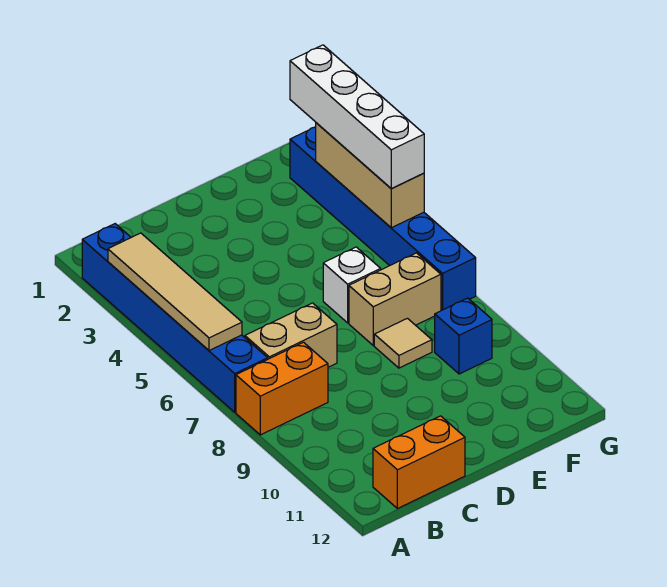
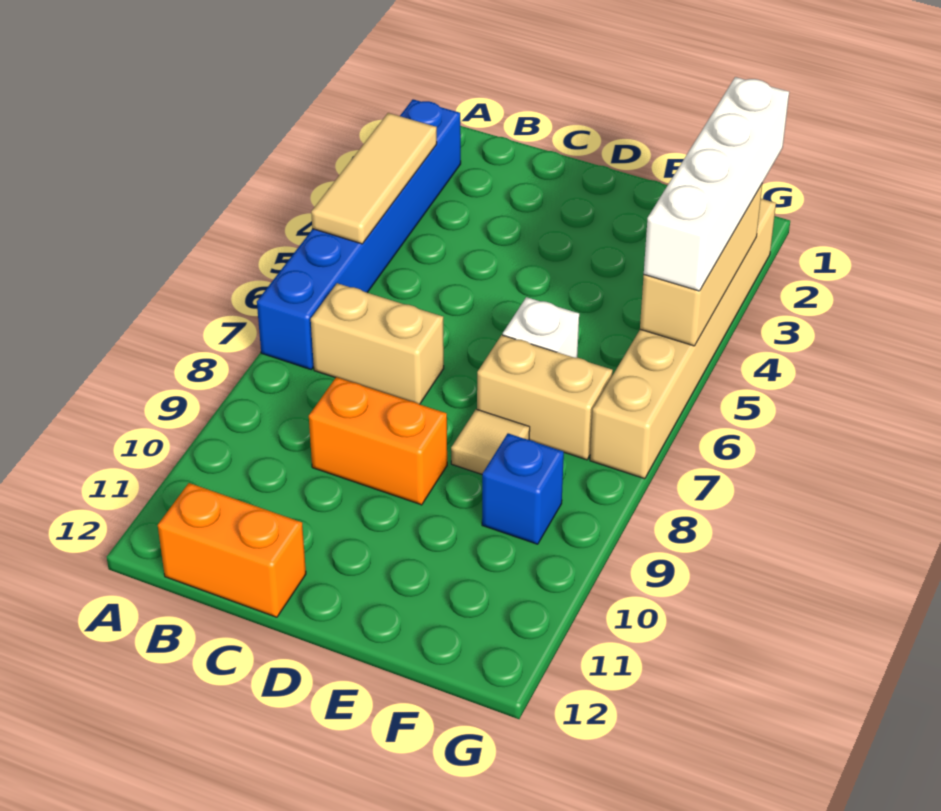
tan 1x4 tile [108,233,242,351] -> tan 1x3 tile [311,113,437,244]
orange 1x2 brick [236,342,328,435] -> orange 1x2 brick moved to [309,377,447,505]
blue 1x6 brick [290,127,476,311] -> tan 1x6 brick [590,199,776,479]

